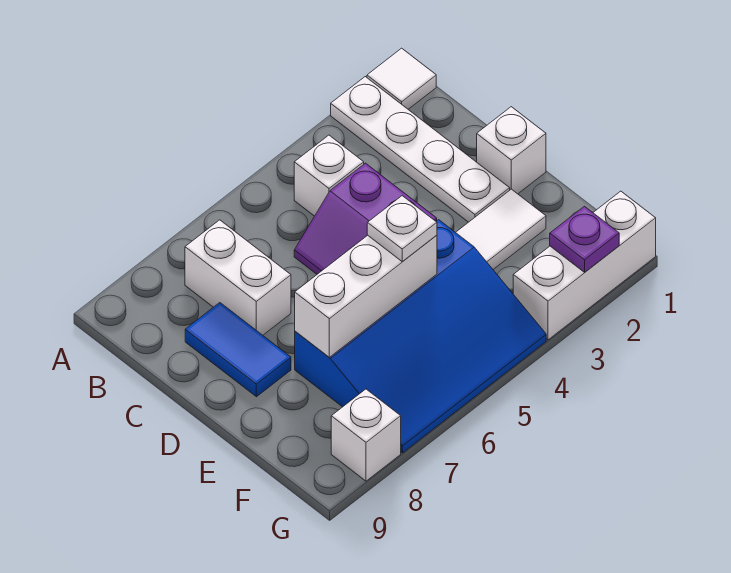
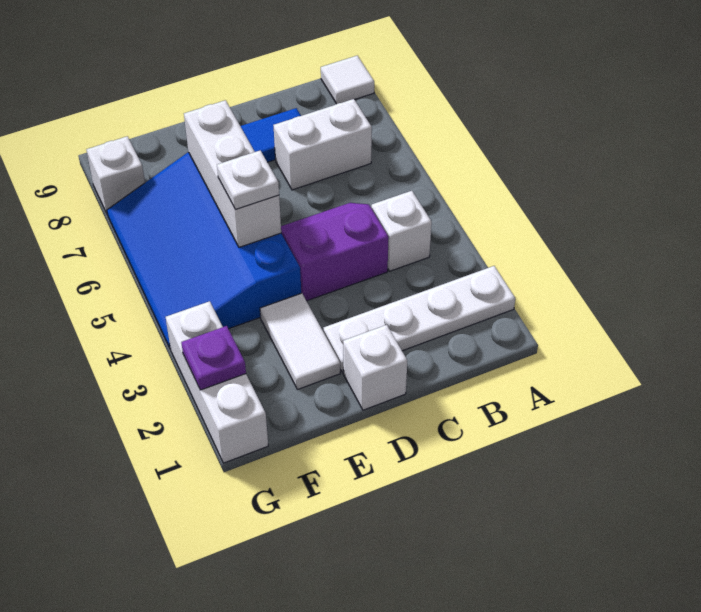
white 1x1 tile [367,48,436,109] -> white 1x1 tile moved to [321,56,374,104]

